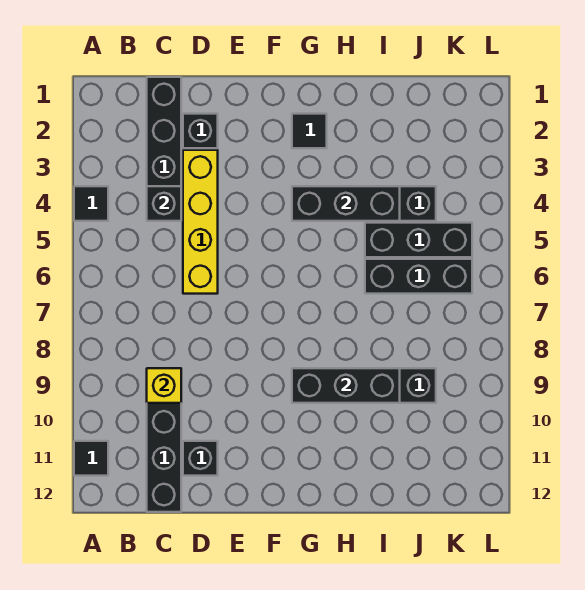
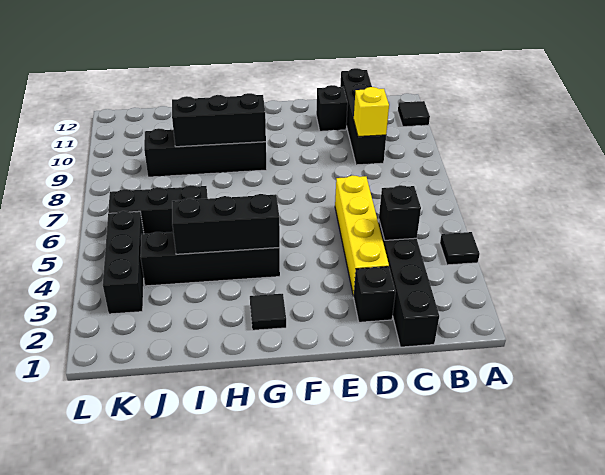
black 1x3 brick [365,223,472,257] -> black 1x3 brick turned to [103,211,144,314]

